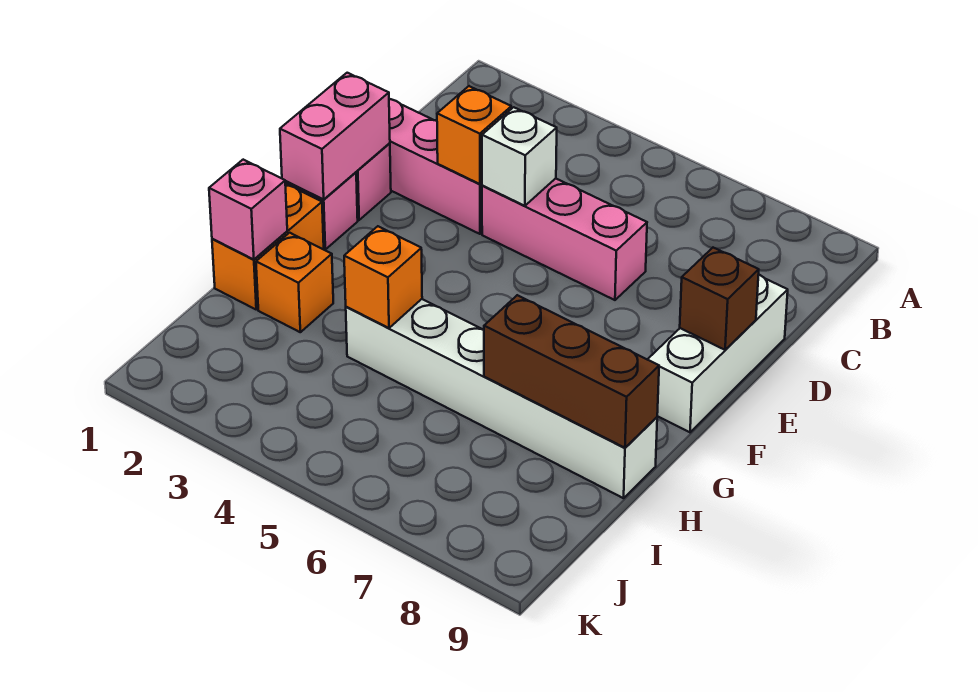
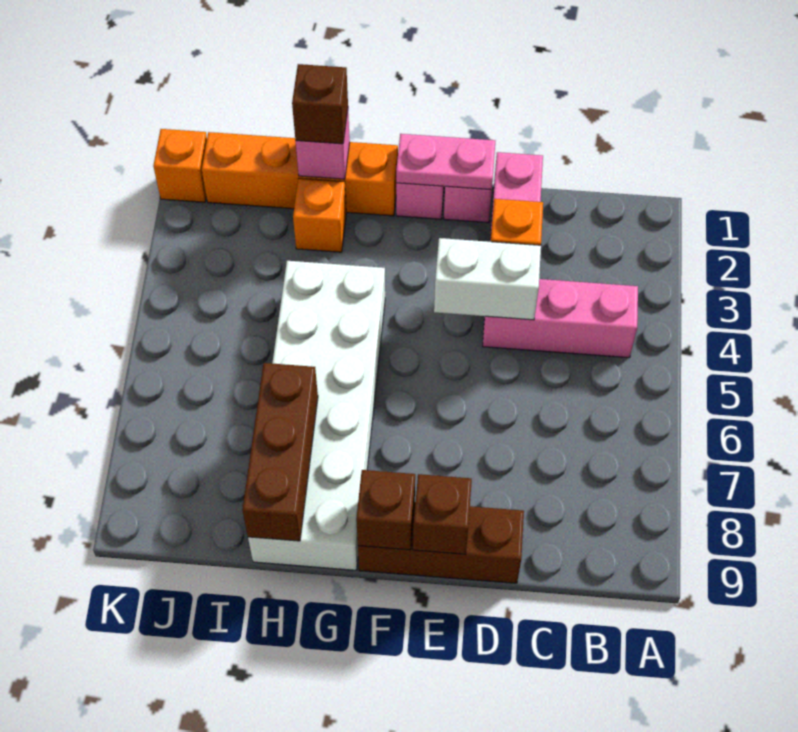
pink 1x3 brick [482,178,647,300] -> pink 1x3 brick turned to [483,279,638,358]
white 1x1 brick [482,107,557,206] -> white 1x2 brick [434,238,541,320]
white 1x3 brick [647,275,788,432] -> brown 1x3 brick [358,504,524,583]
pink 1x2 brick [280,73,390,199] -> pink 1x2 plate [396,134,495,190]
none -> brown 1x1 brick [356,470,415,550]
orange 1x2 brick [212,184,324,309] -> orange 1x4 brick [202,132,398,216]
none -> brown 1x1 brick [292,64,348,144]
white 1x6 brick [346,299,657,498] -> white 2x6 brick [248,261,385,570]
orange 1x1 brick [344,226,422,328] -> orange 1x1 brick moved to [153,129,207,202]

